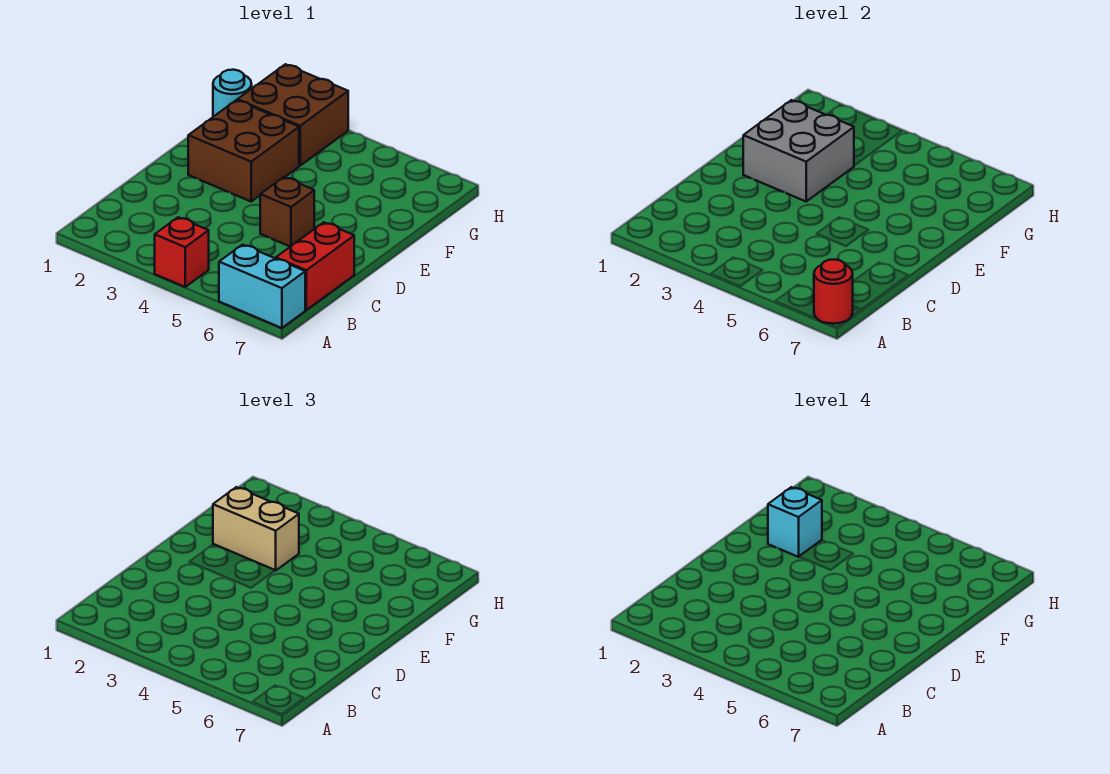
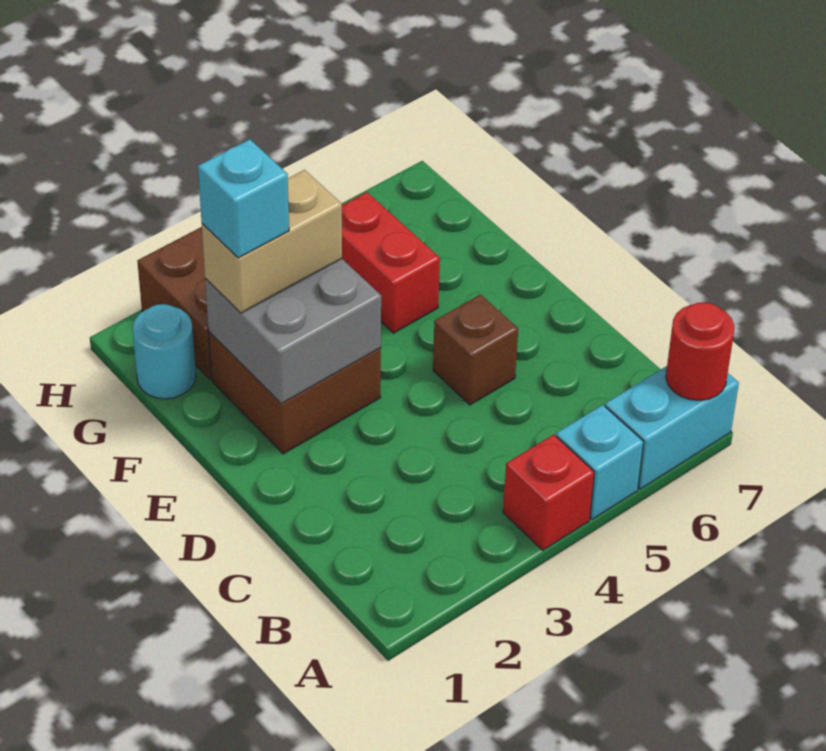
none -> cyan 1x1 brick [556,405,644,519]
red 1x2 brick [276,222,354,310] -> red 1x2 brick moved to [342,192,440,333]

